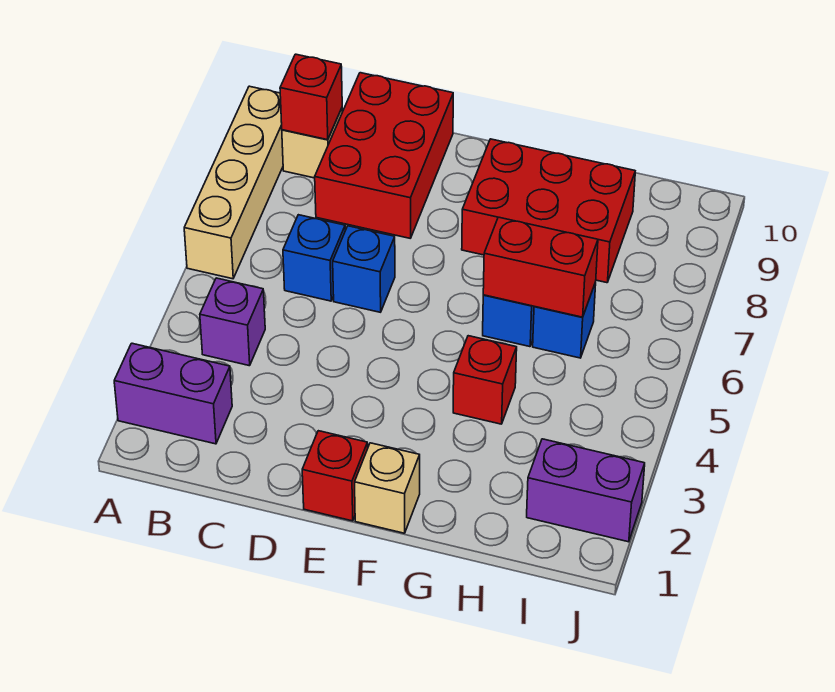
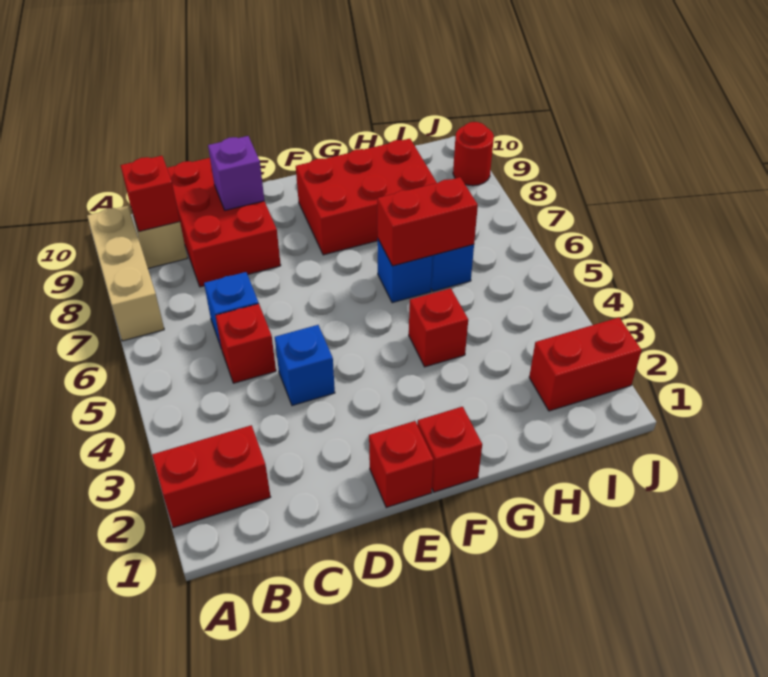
purple 1x2 brick [114,343,232,444] -> red 1x2 brick [152,425,271,528]
tan 1x4 brick [184,86,283,279] -> tan 1x3 brick [87,206,164,341]
purple 1x1 brick [200,278,265,366] -> purple 1x1 brick moved to [208,136,264,210]
none -> red 1x1 brick [216,304,276,383]
blue 1x1 brick [333,226,395,312] -> blue 1x1 brick moved to [275,325,335,406]
tan 1x1 brick [355,443,420,533] -> red 1x1 brick [417,407,482,492]
purple 1x2 brick [527,439,645,542] -> red 1x2 brick [529,318,642,411]
none -> red 1x1 round brick [453,122,494,186]

